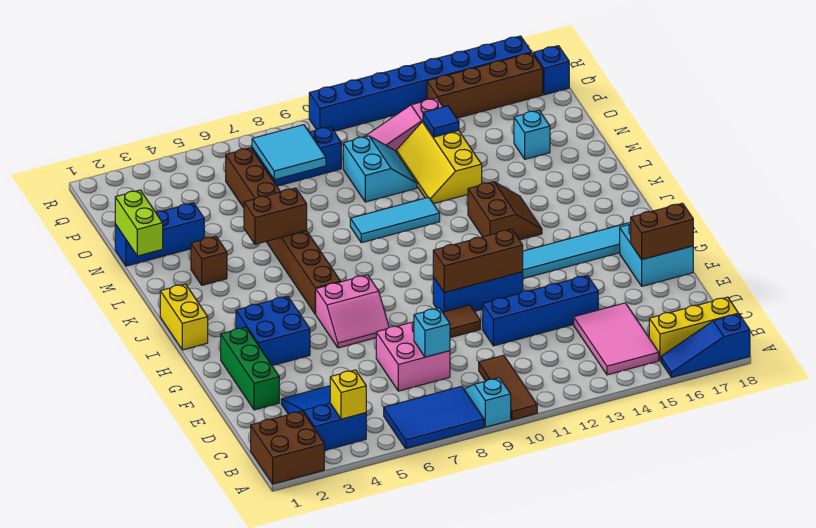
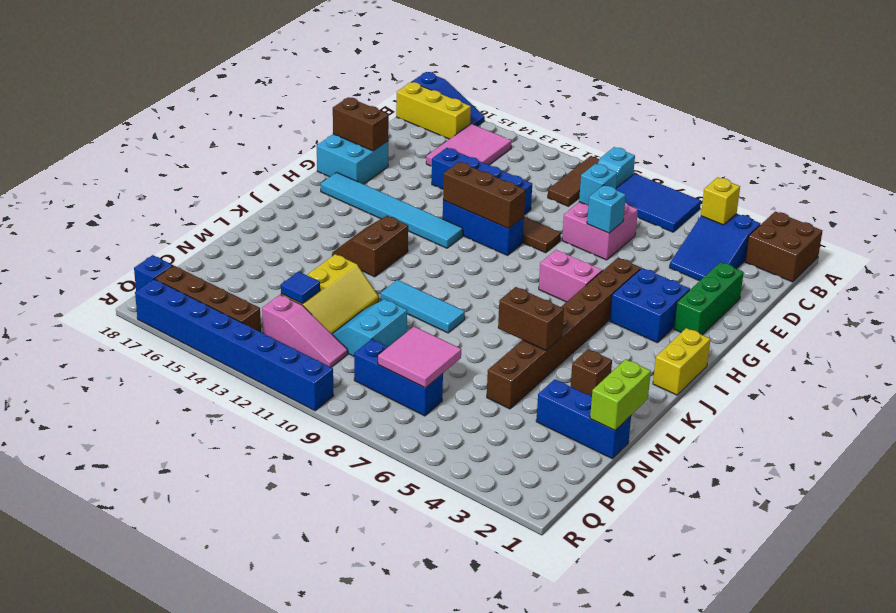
brown 1x8 brick [226,148,341,314] -> brown 1x8 brick moved to [487,258,641,409]
cyan 1x1 brick [514,110,550,159] -> cyan 1x1 brick moved to [587,185,626,233]
cyan 2x2 tile [252,125,326,180] -> pink 2x2 tile [378,327,461,388]

